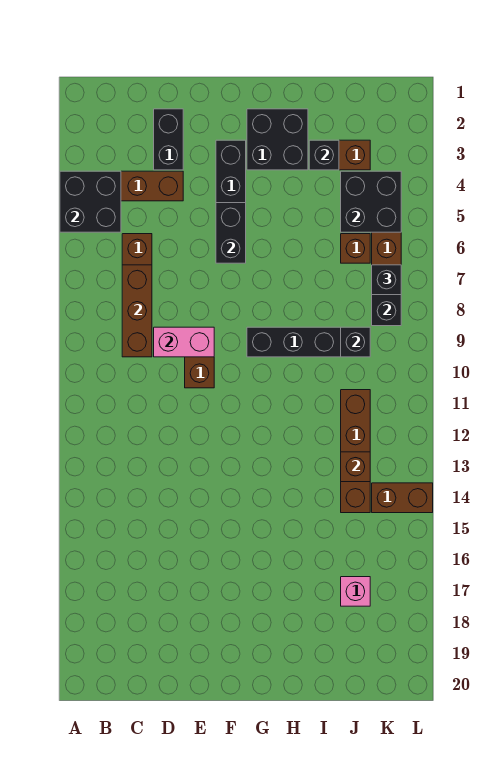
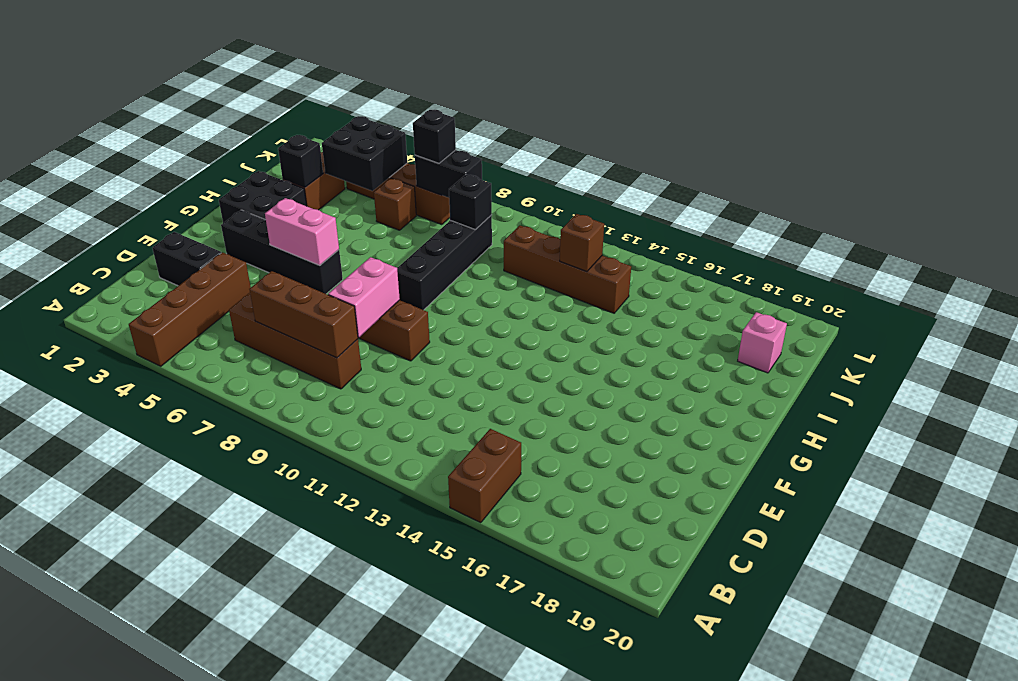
black 2x2 brick [60,171,121,232] -> none
black 1x2 brick [216,203,246,263] -> pink 1x2 brick [265,198,339,265]
pink 1x1 brick [341,577,370,606] -> pink 1x1 brick moved to [738,312,787,373]
brown 1x2 brick [372,483,433,513] -> brown 1x2 brick moved to [448,429,521,523]

